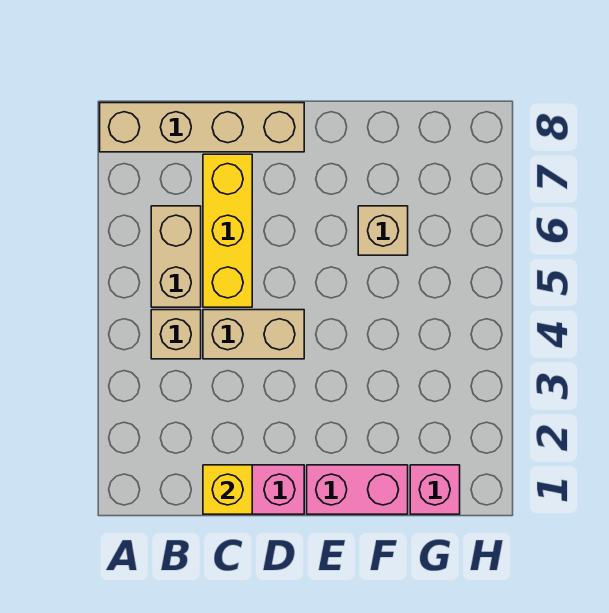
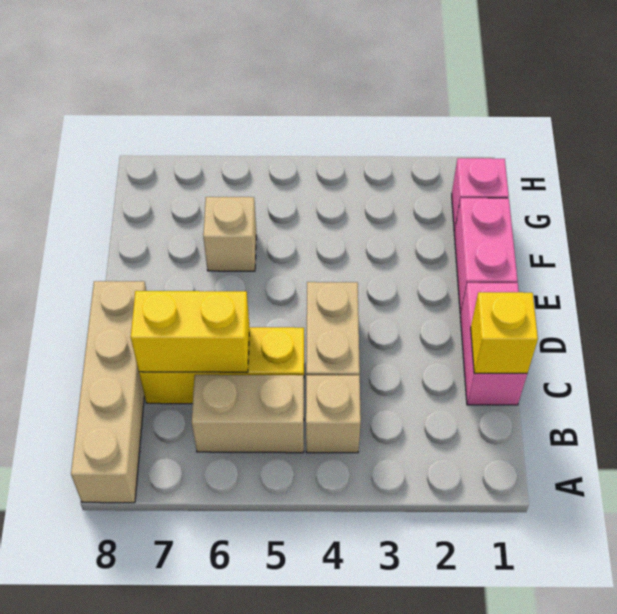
none -> yellow 1x2 brick [131,291,249,372]

